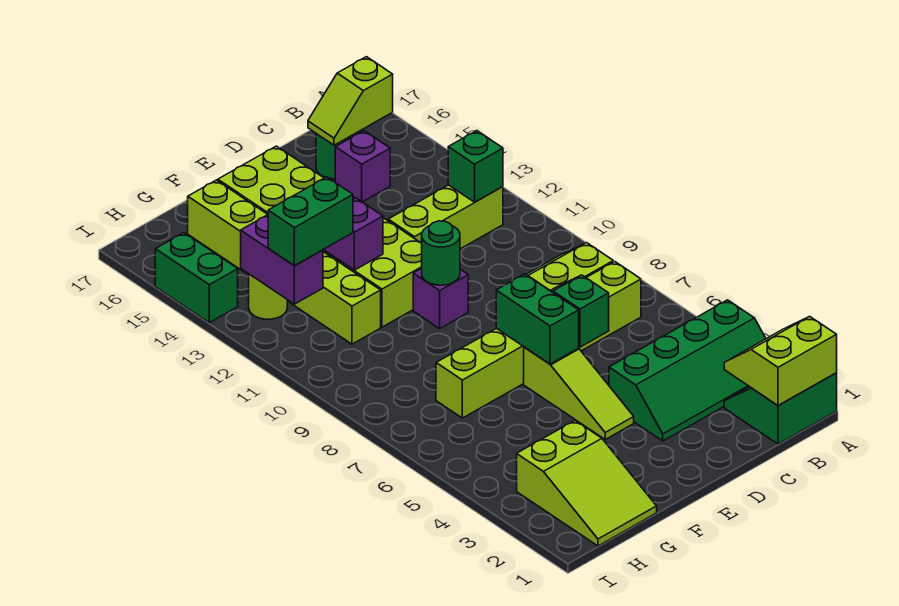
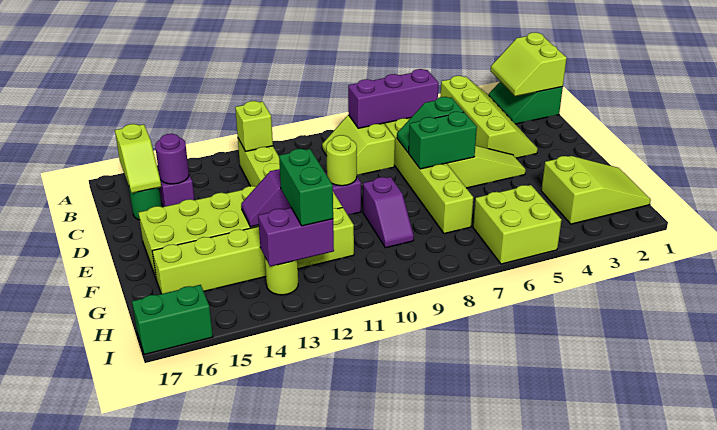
green 2x4 slope [609,300,766,441] -> lime 2x4 slope [440,76,538,158]
none -> purple 1x3 brick [348,69,439,128]
green 1x1 brick [448,131,503,202] -> lime 1x1 brick [235,101,273,152]
none -> purple 1x1 round brick [155,134,189,184]
green 1x1 round brick [422,221,460,285] -> lime 1x1 round brick [326,135,357,186]
none -> purple 1x2 slope [363,177,414,248]
none -> lime 2x2 brick [473,185,561,264]
green 1x2 brick [155,233,238,323] -> green 1x2 brick moved to [132,285,213,355]

